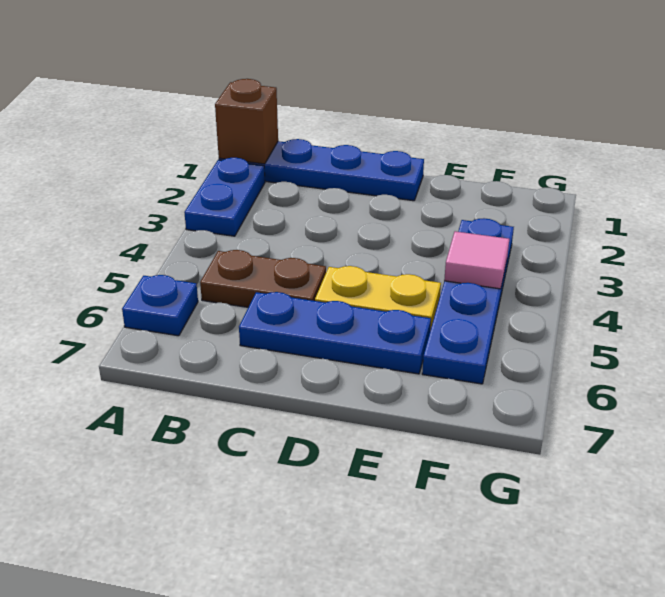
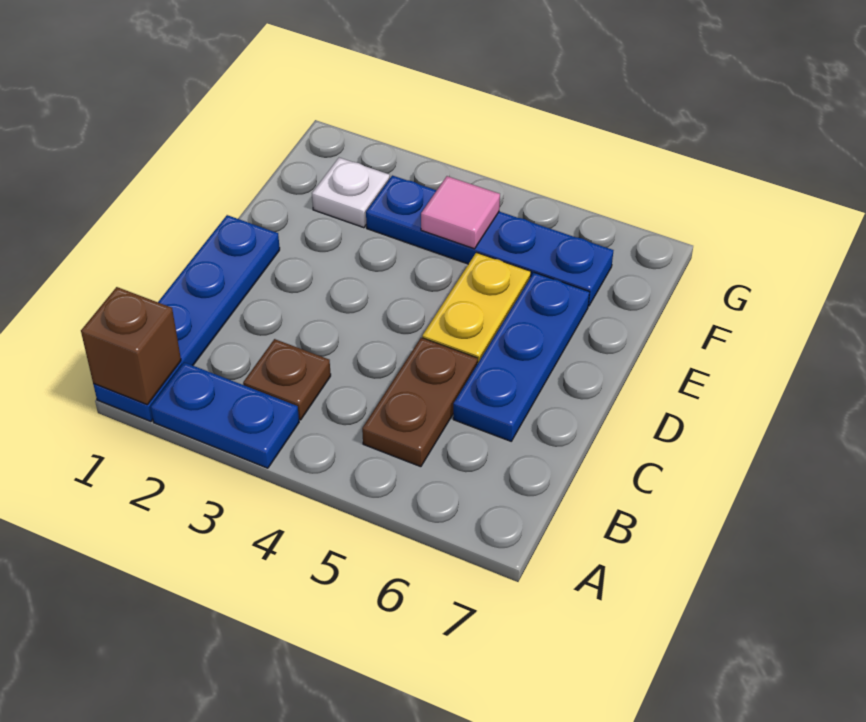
blue 1x1 plate [122,275,198,336] -> none
none -> brown 1x1 plate [243,339,331,420]
none -> white 1x1 plate [312,158,390,228]

